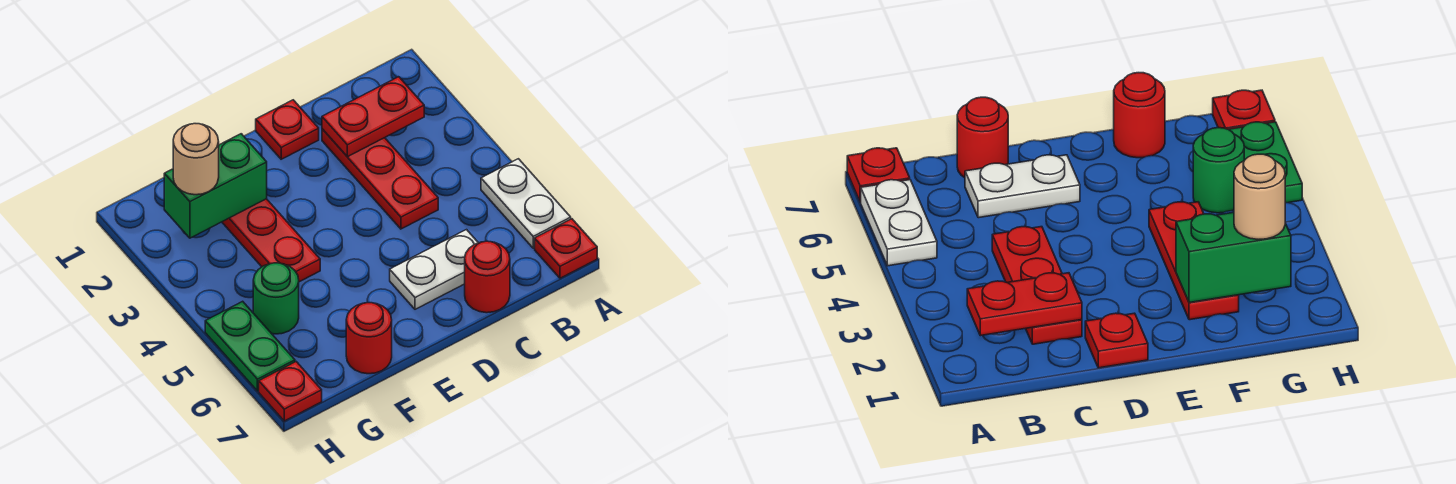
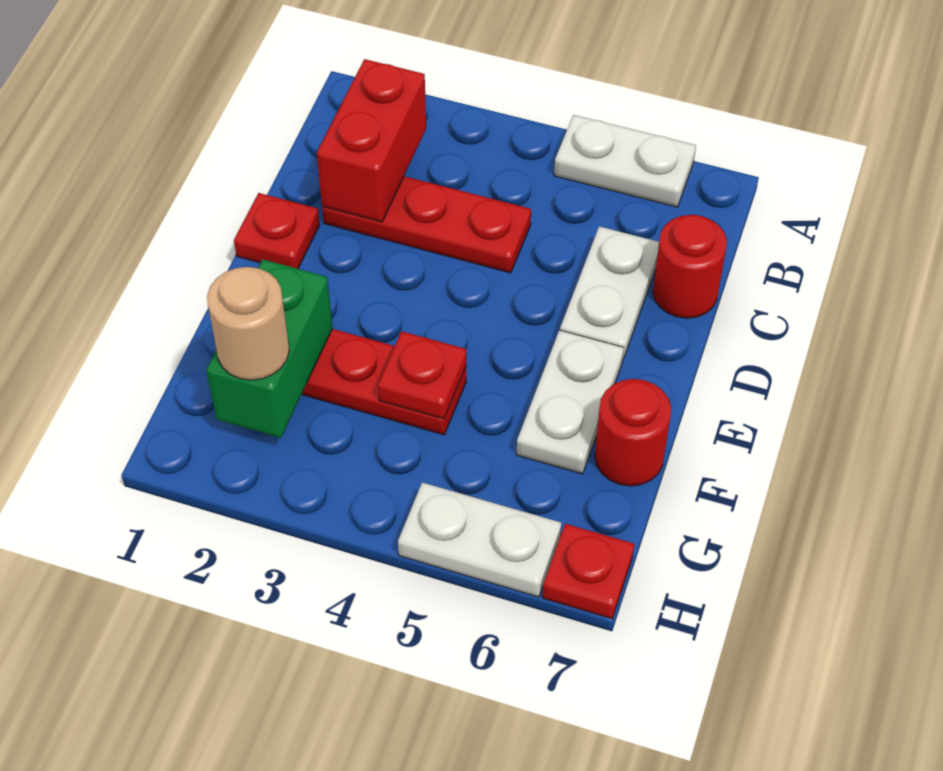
red 1x1 plate [535,219,597,278] -> red 1x1 plate moved to [378,331,466,419]
red 1x2 plate [322,77,424,157] -> red 1x2 brick [317,59,426,222]
none -> white 1x2 plate [517,330,624,474]
green 1x1 round brick [253,263,299,334] -> none
green 1x2 plate [205,301,295,391] -> white 1x2 plate [398,482,561,597]

